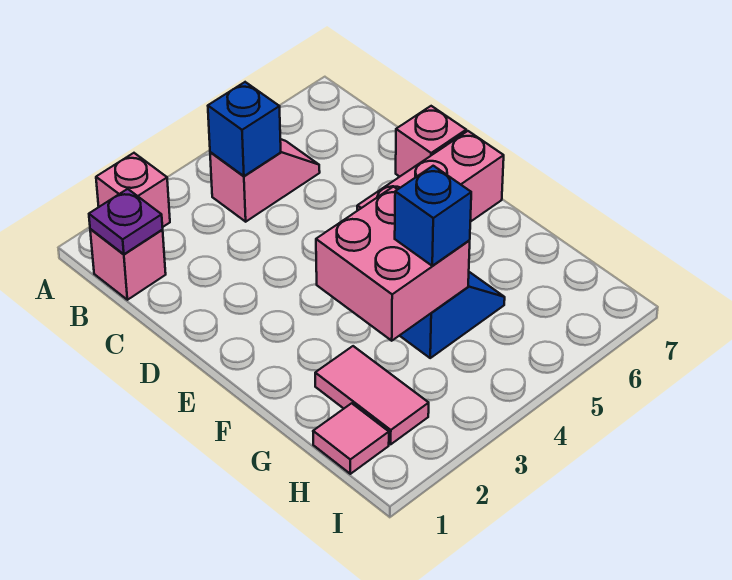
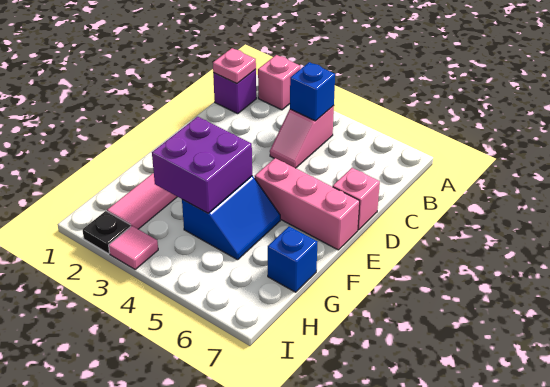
pink 1x1 brick [90,229,166,300] -> purple 1x1 brick [213,69,256,114]
purple 1x1 plate [89,189,163,254] -> pink 1x1 plate [213,48,256,84]
pink 1x2 slope [210,139,320,222] -> pink 1x2 slope turned to [270,106,334,168]
pink 2x2 brick [316,187,470,341] -> purple 2x2 brick [152,117,252,213]
blue 1x1 brick [395,166,471,266] -> blue 1x1 brick moved to [268,227,317,292]
pink 1x1 tile [313,403,389,474] -> pink 1x1 tile moved to [109,226,158,269]
none -> black 1x1 plate [83,211,131,254]

